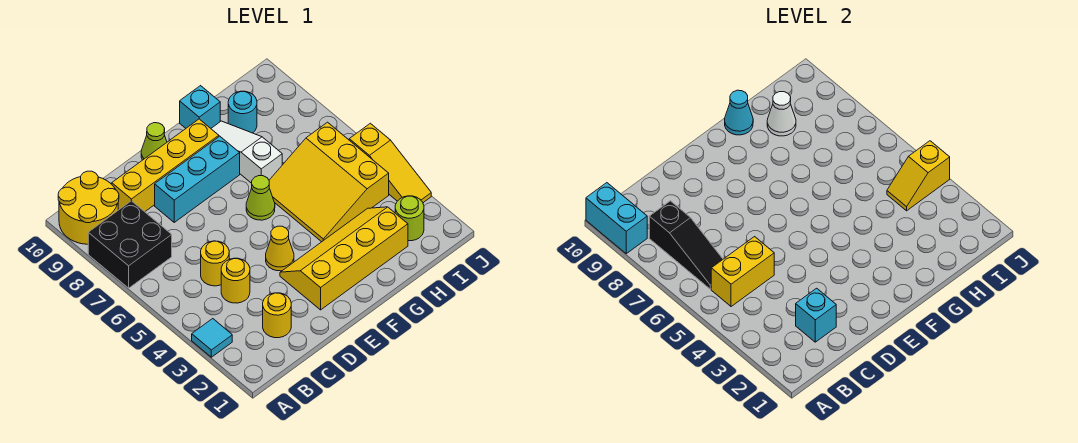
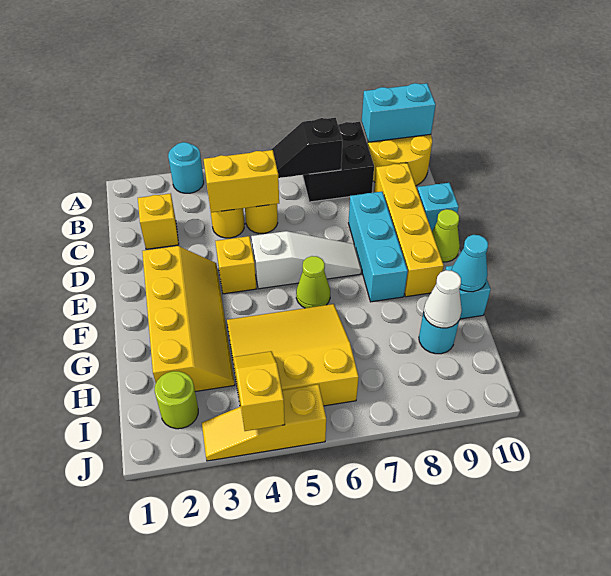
cyan 1x1 tile [192,319,232,357] -> cyan 1x1 round brick [168,142,204,193]
yellow 1x2 brick [711,237,774,307] -> yellow 1x2 brick turned to [204,150,279,213]
black 1x3 slope [649,201,723,289] -> black 1x2 slope [271,118,342,178]
yellow 1x1 round brick [263,293,291,338] -> yellow 1x1 brick [138,193,179,249]
cyan 1x1 brick [796,288,836,342] -> cyan 1x1 brick moved to [417,183,459,231]
yellow 1x1 cone [266,226,294,271] -> yellow 1x1 brick [215,236,256,294]
white 1x3 slope [211,121,282,183] -> white 1x3 slope moved to [251,231,361,289]

